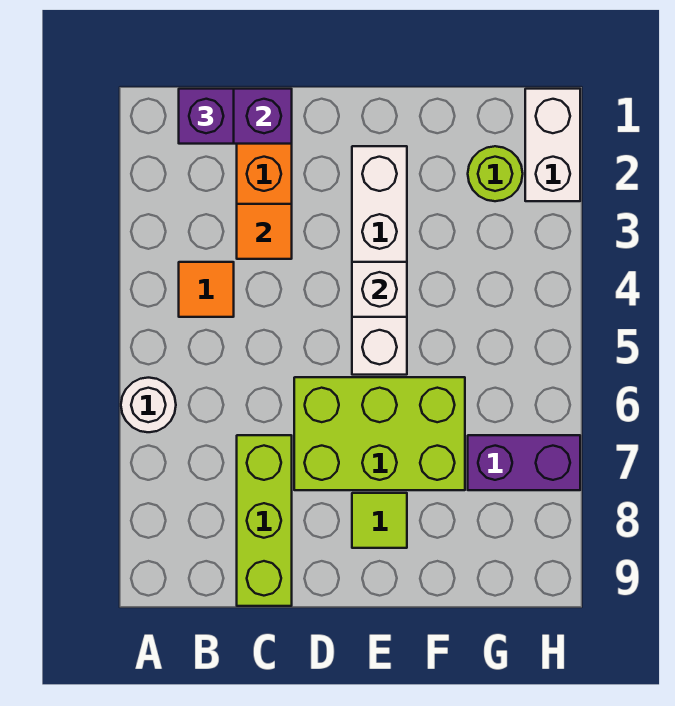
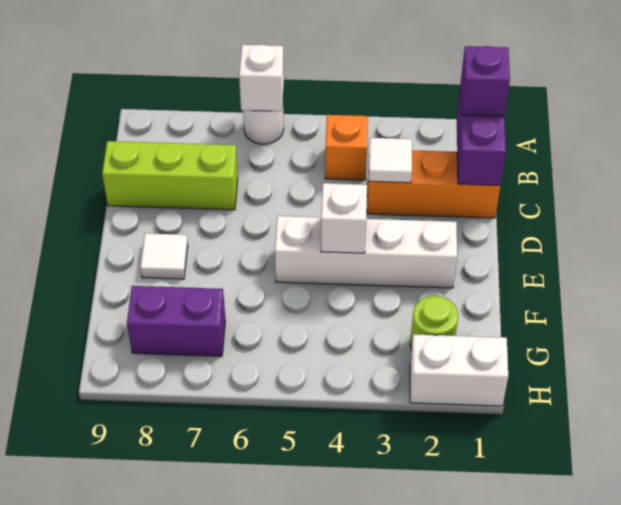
none -> white 1x1 brick [239,44,284,111]
orange 1x1 tile [179,262,234,317] -> orange 1x1 brick [325,115,368,180]
orange 1x1 tile [237,204,292,259] -> white 1x1 tile [369,138,412,183]
lime 2x3 brick [294,377,465,490] -> none
lime 1x1 tile [352,493,407,548] -> white 1x1 tile [140,233,188,279]
purple 1x2 brick [468,435,580,490] -> purple 1x2 brick turned to [127,286,225,356]

